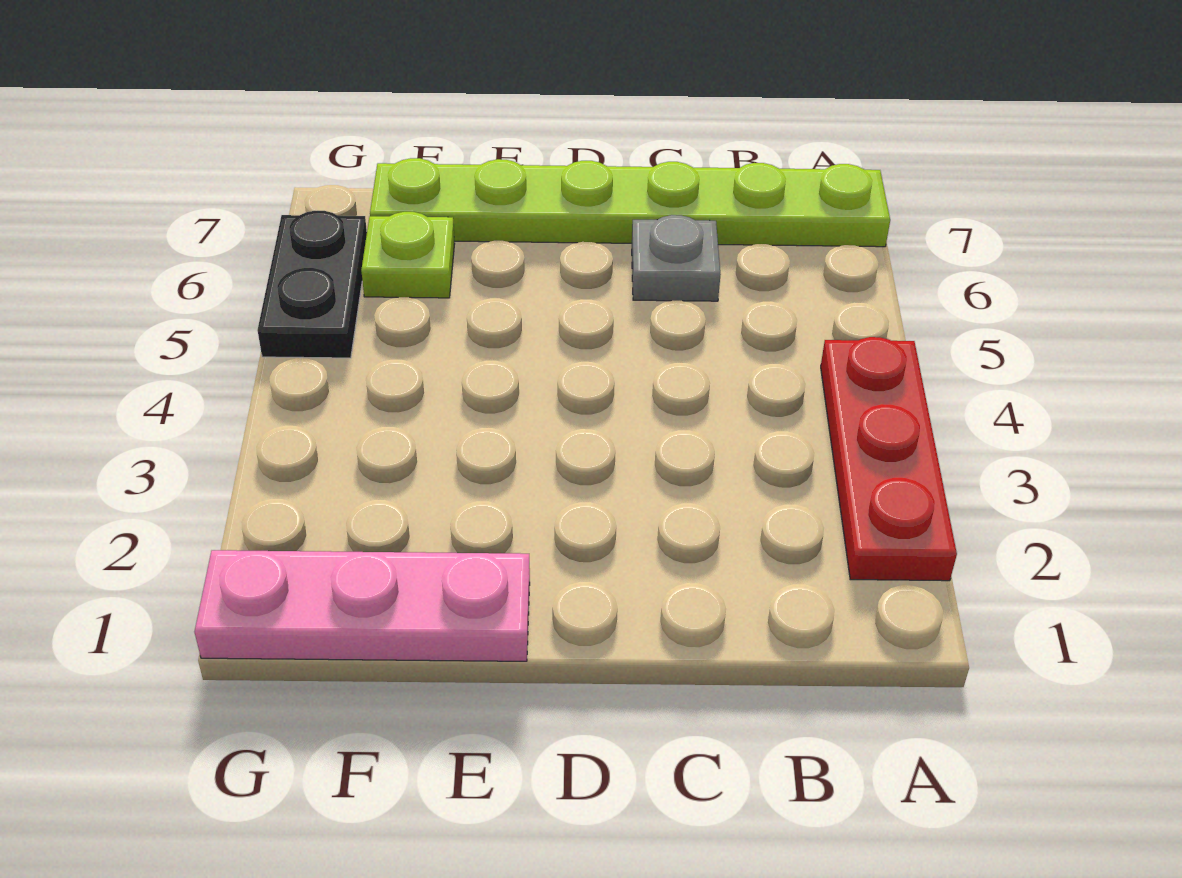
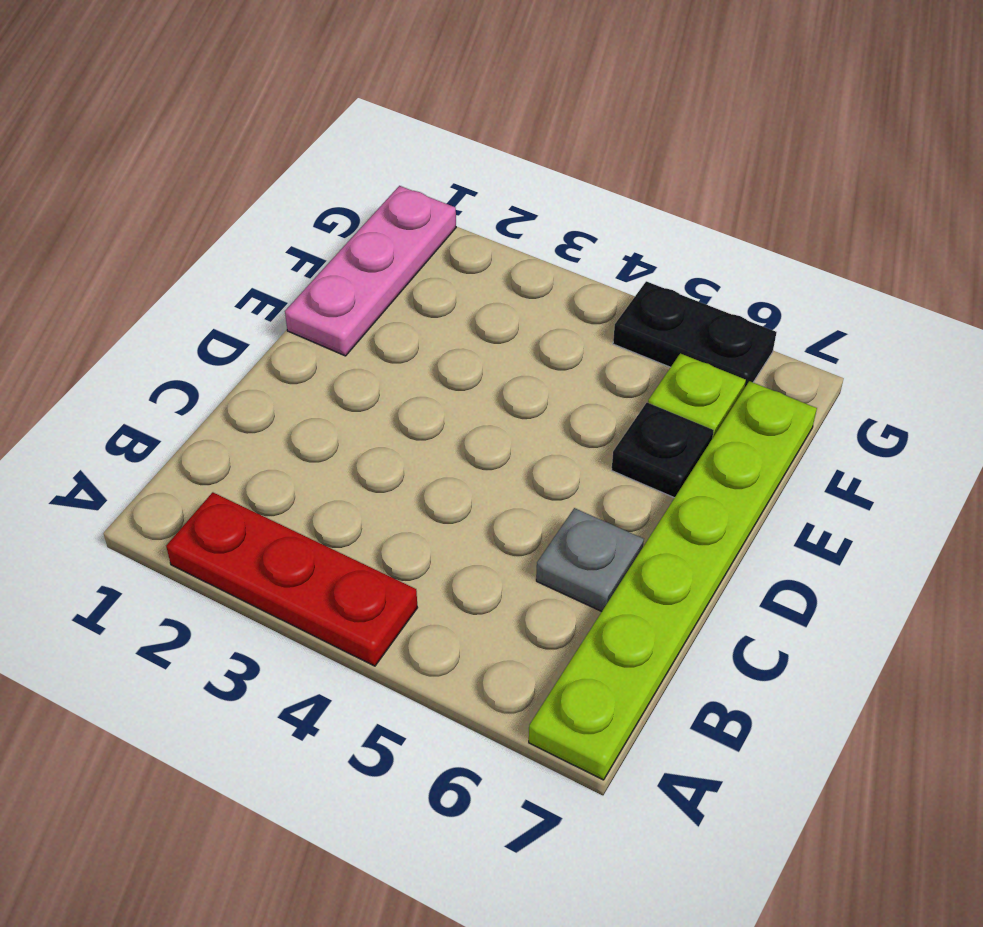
none -> black 1x1 plate [612,403,714,498]

